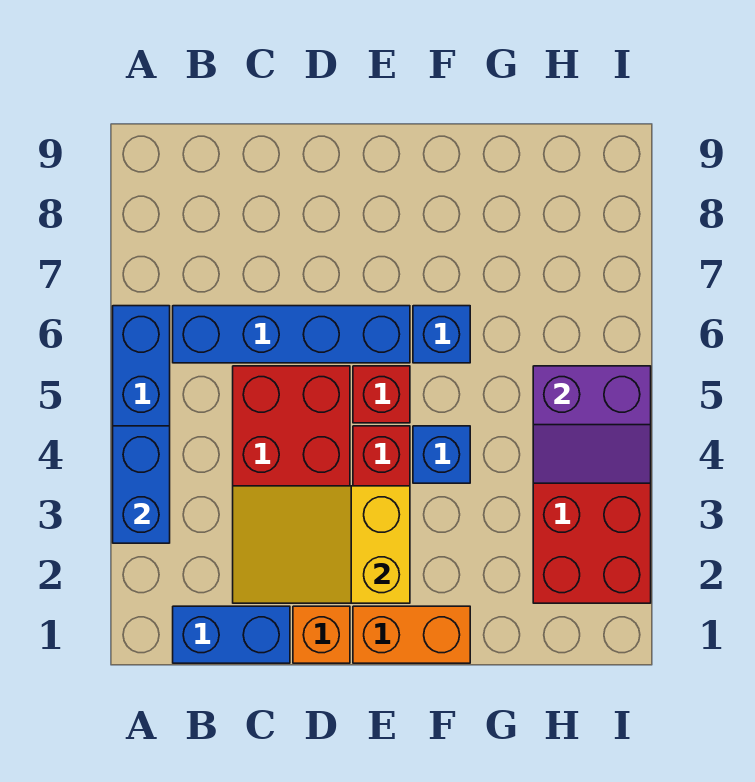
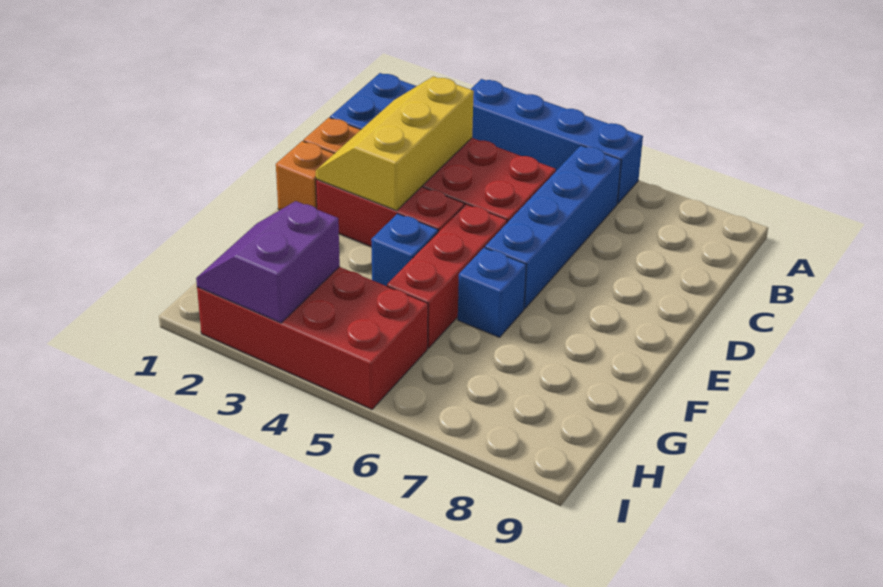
blue 1x2 brick [113,426,170,543] -> none
yellow 2x3 slope [233,486,410,603] -> yellow 2x3 slope turned to [316,76,474,211]
orange 1x2 brick [353,606,470,663] -> orange 1x1 brick [276,141,334,210]
red 1x1 brick [353,366,410,423] -> red 1x3 brick [387,204,507,348]
purple 2x2 slope [533,366,651,483] -> purple 2x2 slope moved to [196,201,340,323]

